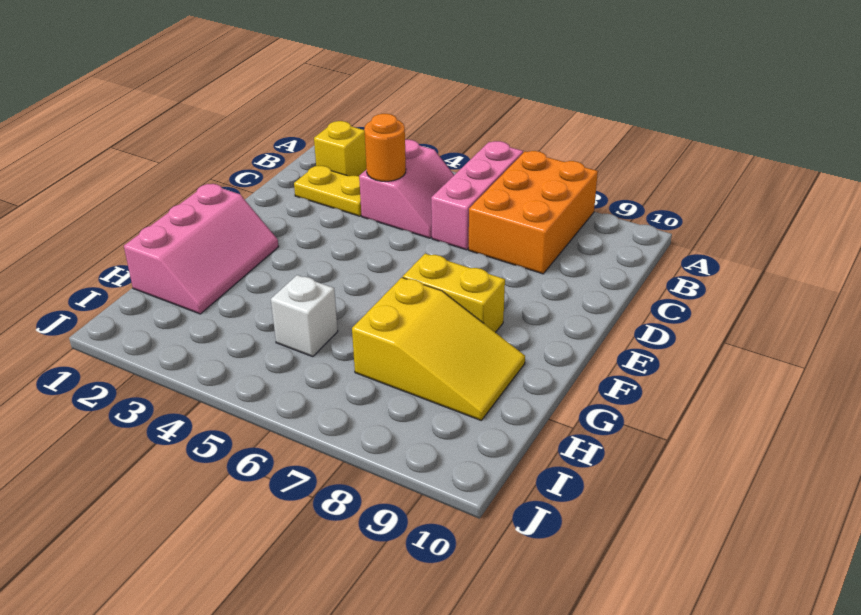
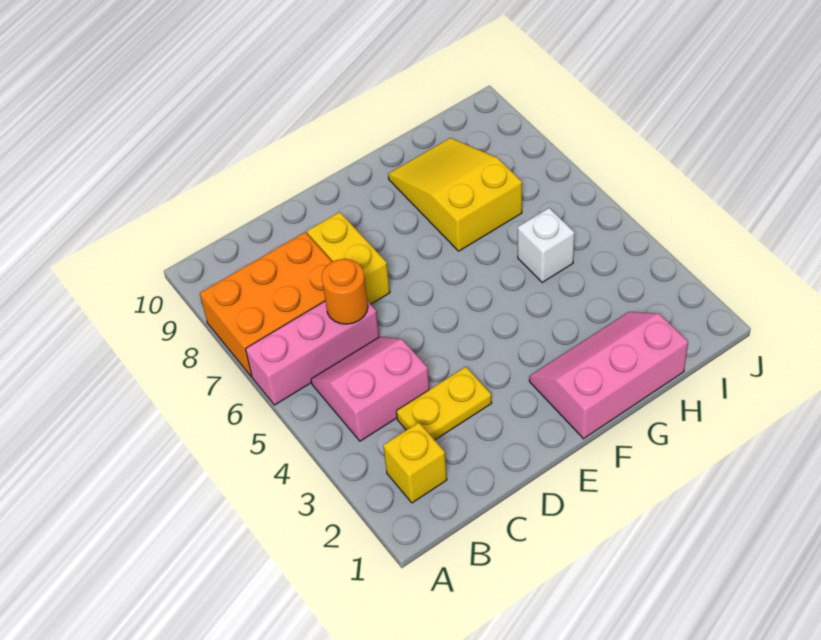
yellow 1x2 plate [294,166,361,216] -> yellow 1x2 plate turned to [396,367,492,440]
orange 1x1 round brick [364,114,406,181] -> orange 1x1 round brick moved to [322,259,368,324]
yellow 1x2 brick [403,253,505,333] -> yellow 1x2 brick moved to [307,212,390,304]

